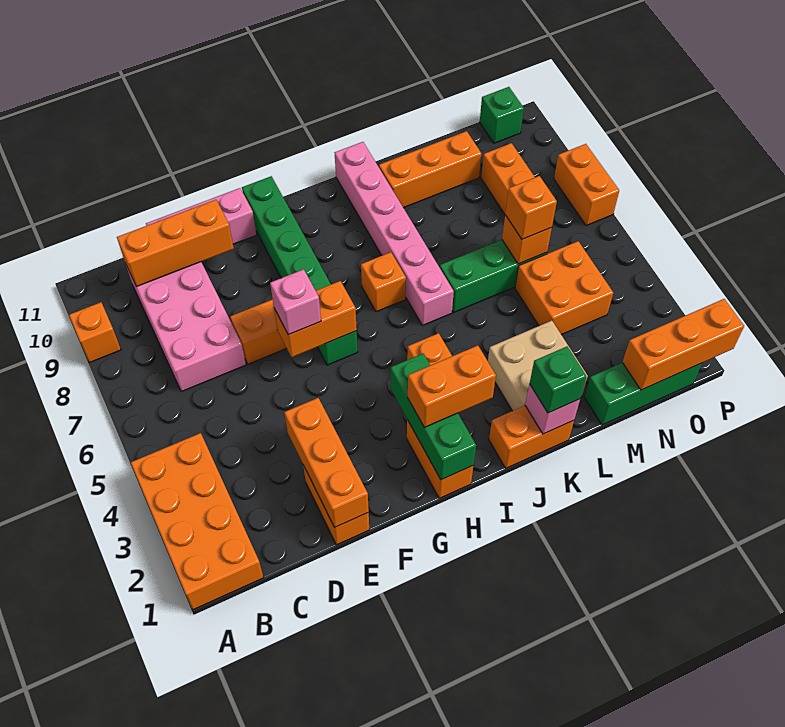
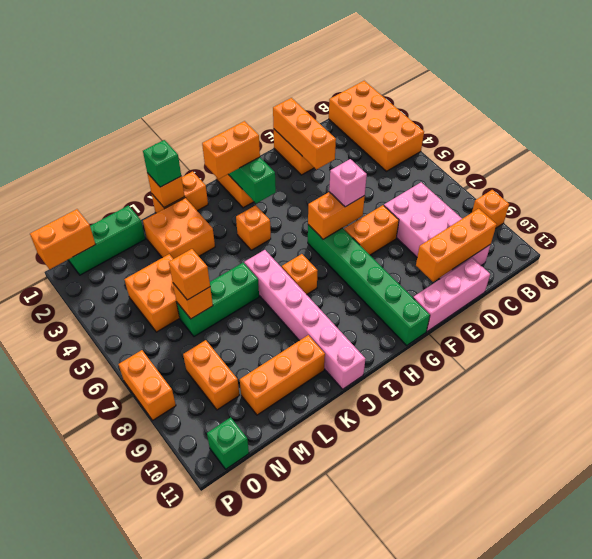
pink 1x1 brick [525,384,580,434] -> orange 1x1 brick [147,173,185,208]
tan 2x2 brick [488,321,588,411] -> orange 2x2 brick [143,198,215,259]
orange 1x3 brick [622,299,744,390] -> orange 1x2 brick [30,209,96,269]

